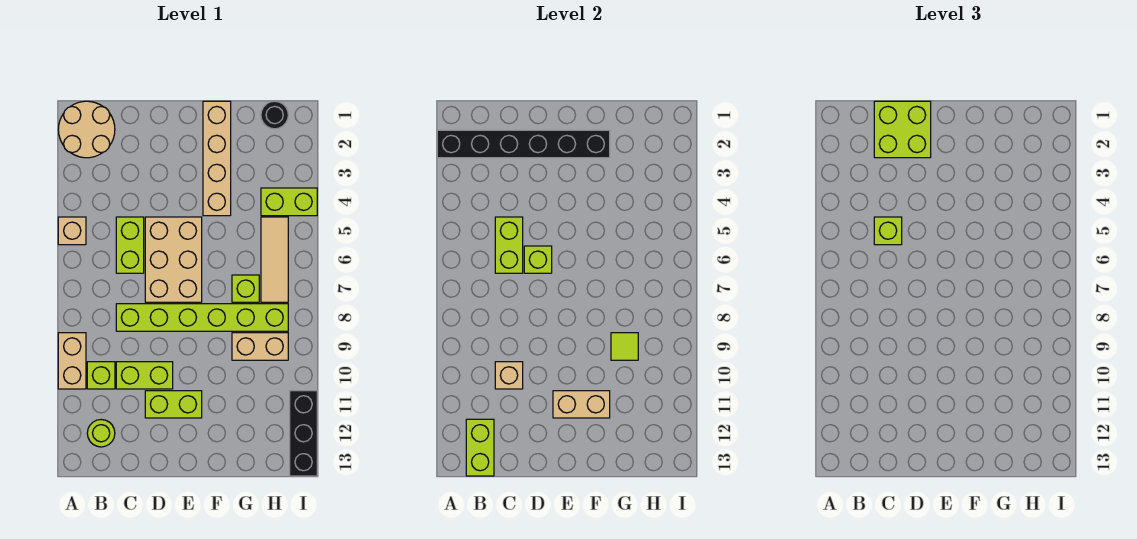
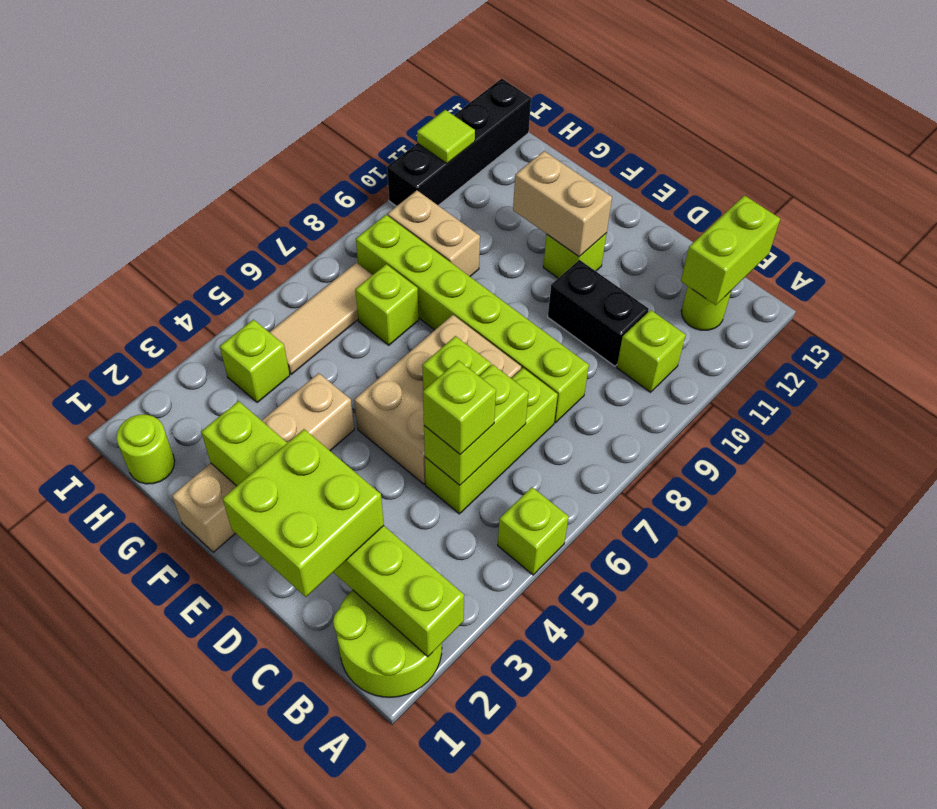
tan 2x2 round brick [58,101,115,158] -> lime 2x2 round brick [333,590,442,697]
black 1x6 brick [437,130,610,158] -> lime 1x6 brick [201,401,464,657]
tan 1x1 brick [58,217,86,245] -> lime 1x1 brick [498,487,569,575]
tan 1x2 brick [58,333,86,389] -> none
lime 1x2 brick [116,217,144,273] -> lime 1x3 brick [425,368,558,514]
lime 1x2 brick [116,362,173,389] -> black 1x2 brick [548,260,649,366]
tan 1x1 brick [495,362,523,389] -> none
lime 1x2 brick [145,391,202,418] -> lime 1x1 brick [543,233,607,278]
lime 1x1 tile [611,333,638,360] -> lime 1x1 tile moved to [417,110,475,164]
black 1x1 round brick [261,101,288,129] -> lime 1x1 round brick [116,415,175,484]
lime 1x2 brick [261,188,317,216] -> lime 1x1 brick [220,320,290,403]
black 1x3 brick [290,391,317,476] -> black 1x4 brick [387,78,531,206]

